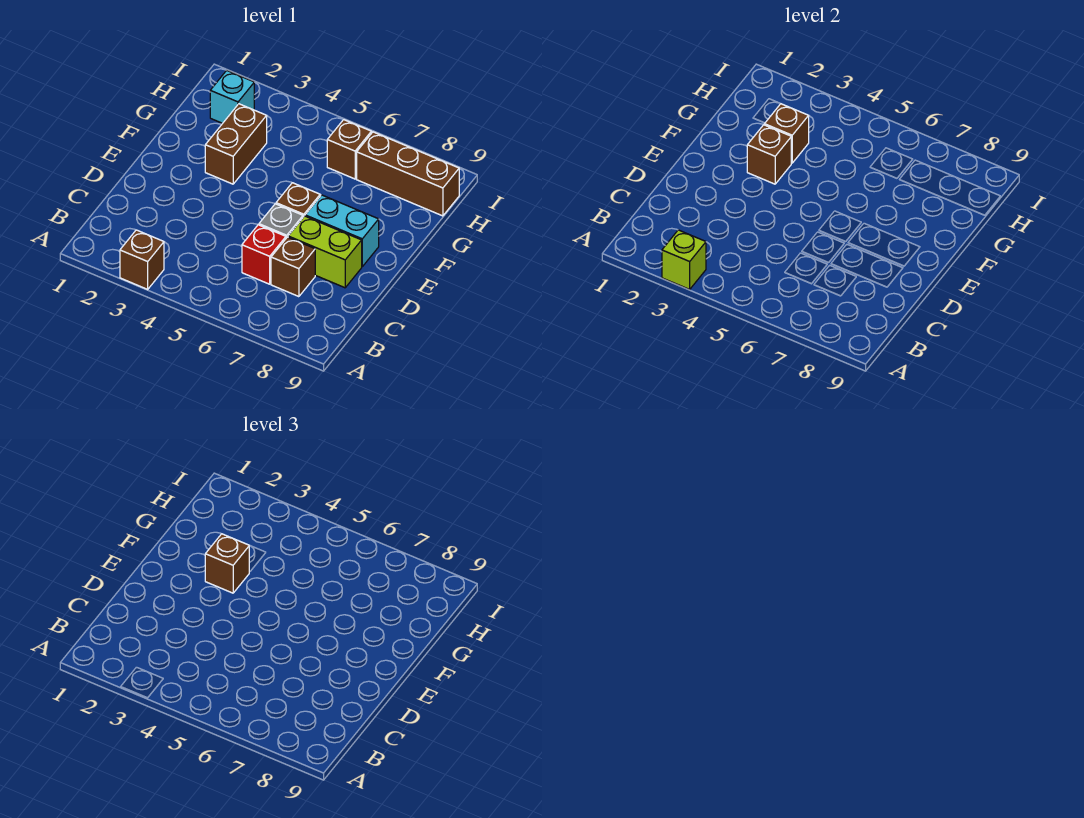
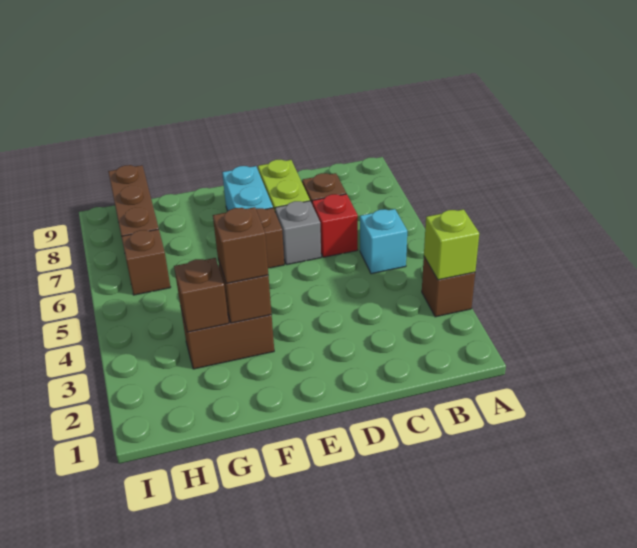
cyan 1x1 brick [210,70,254,123] -> cyan 1x1 brick moved to [360,209,407,274]

